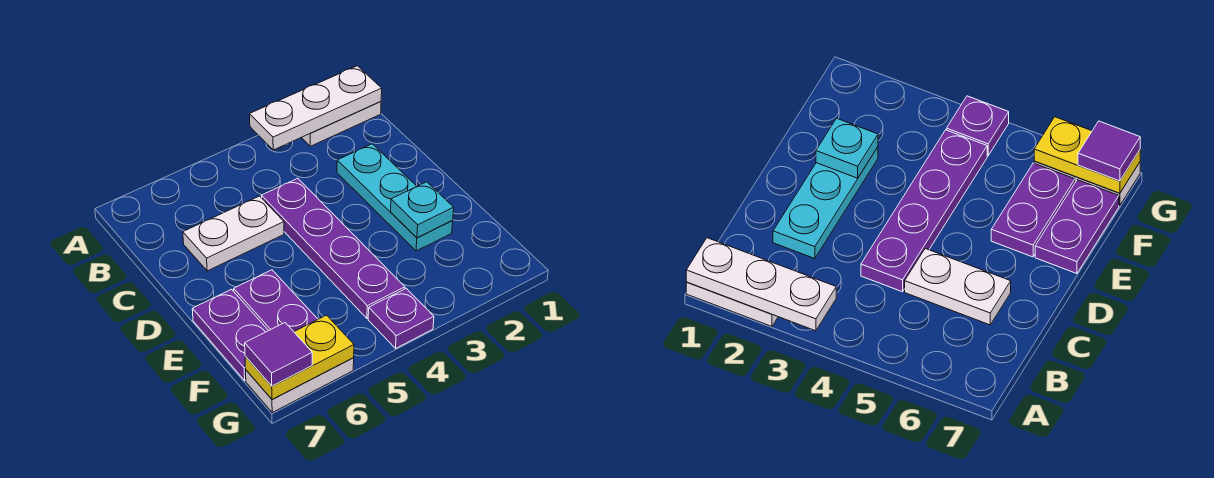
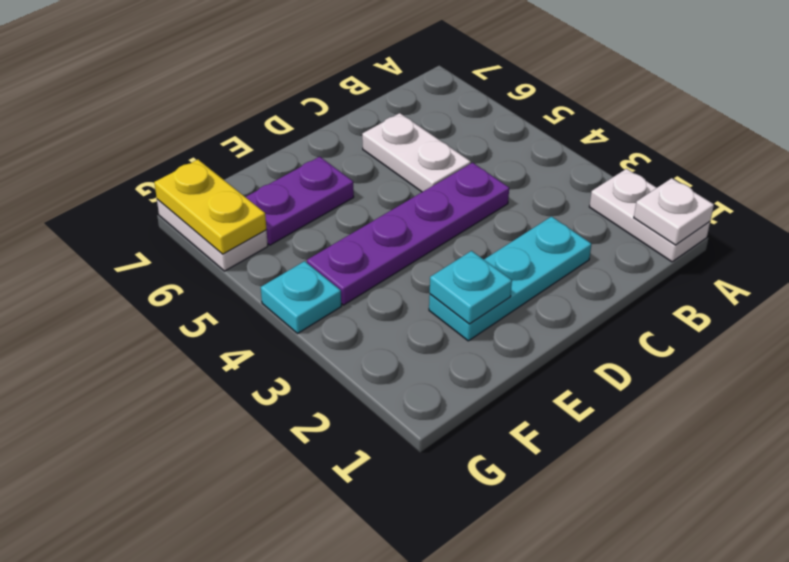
white 1x3 plate [250,66,382,150] -> white 1x1 plate [634,178,714,245]
purple 1x2 plate [192,289,269,380] -> none
purple 1x1 plate [368,288,434,348] -> cyan 1x1 plate [261,261,341,333]
purple 1x1 tile [245,323,312,386] -> none

